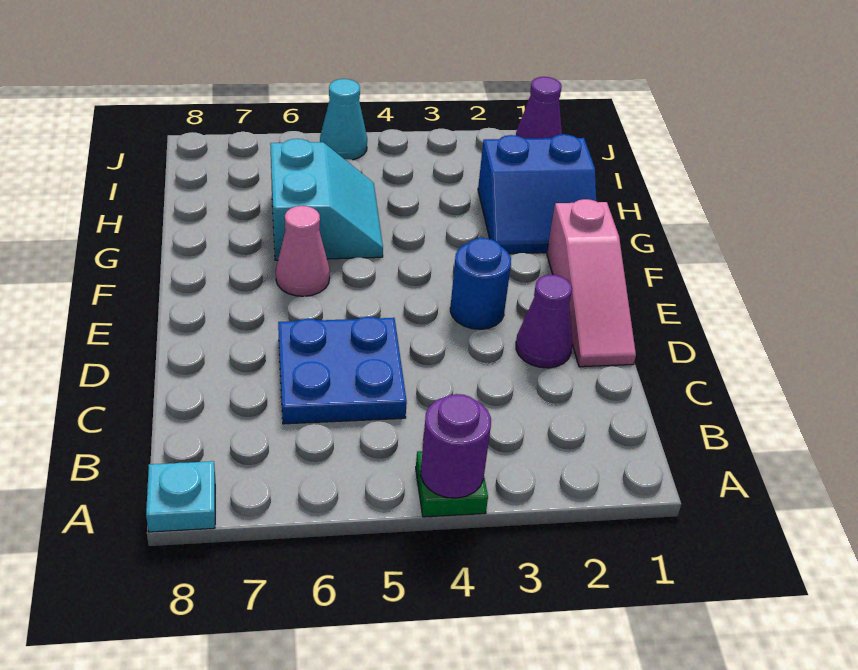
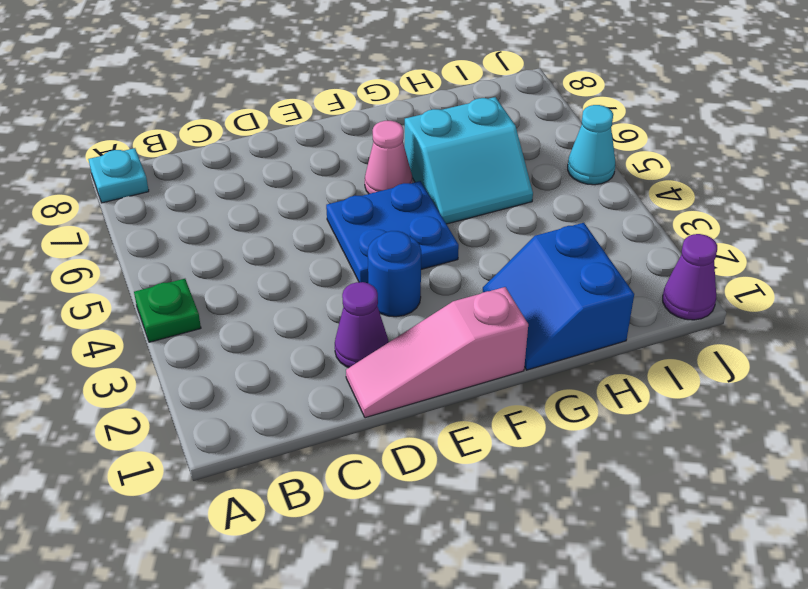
purple 1x1 round brick [421,394,491,498] -> none
blue 2x2 plate [278,317,407,424] -> blue 2x2 plate moved to [326,181,459,283]

